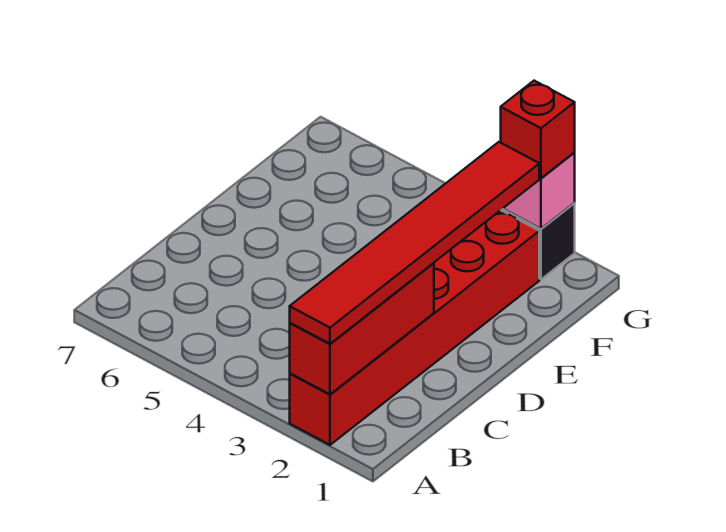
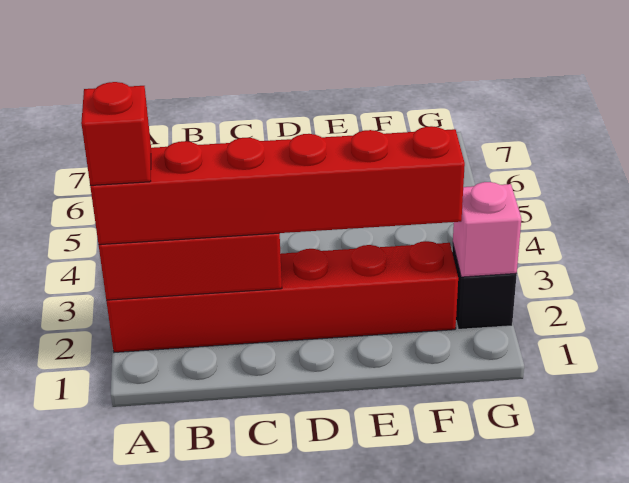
red 1x6 tile [290,142,539,344] -> red 1x6 brick [90,126,465,245]
red 1x1 brick [501,81,575,178] -> red 1x1 brick moved to [81,82,151,185]

